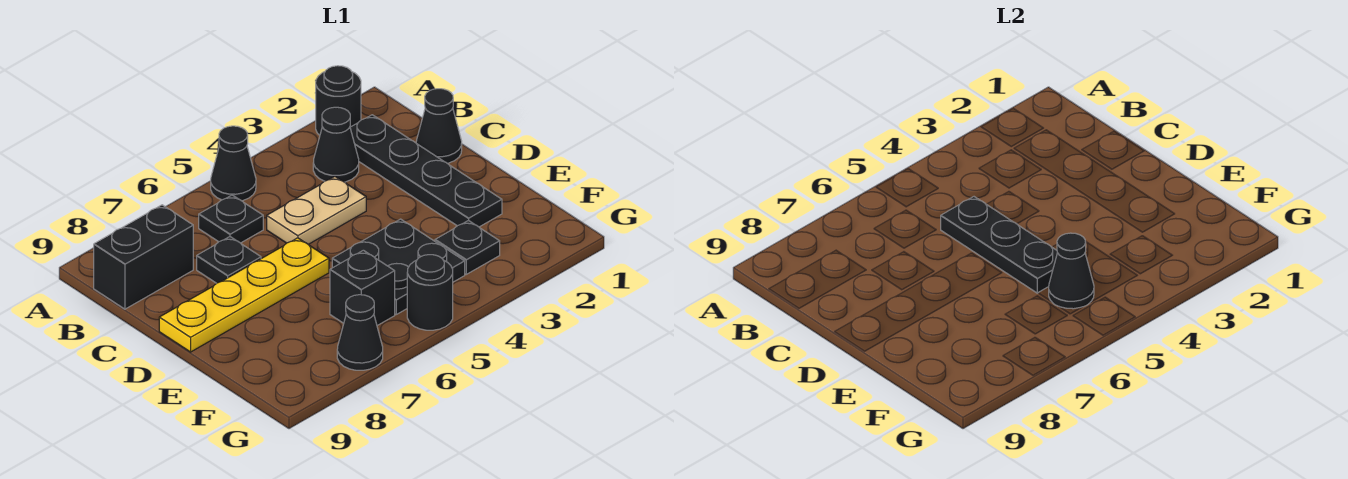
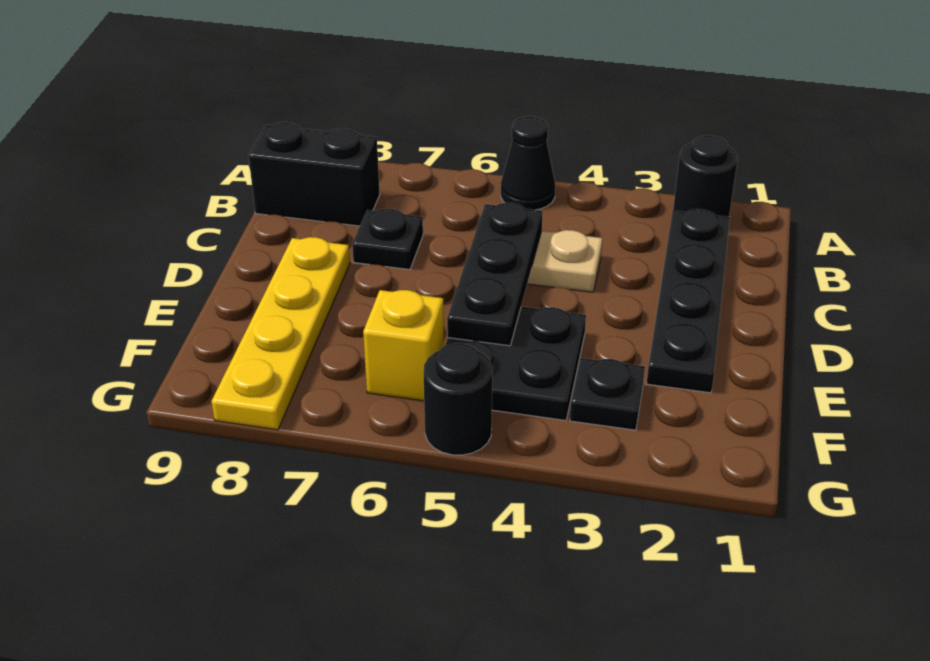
black 1x1 cone [313,107,359,182] -> none
black 1x1 plate [199,195,263,243] -> none
black 1x1 cone [416,89,462,163] -> none
yellow 1x4 plate [159,238,329,352] -> yellow 1x4 plate turned to [211,237,350,430]
black 1x1 cone [1049,233,1094,309] -> none
black 1x1 brick [330,250,395,326] -> yellow 1x1 brick [363,290,444,401]
black 1x1 cone [337,295,383,370] -> none

